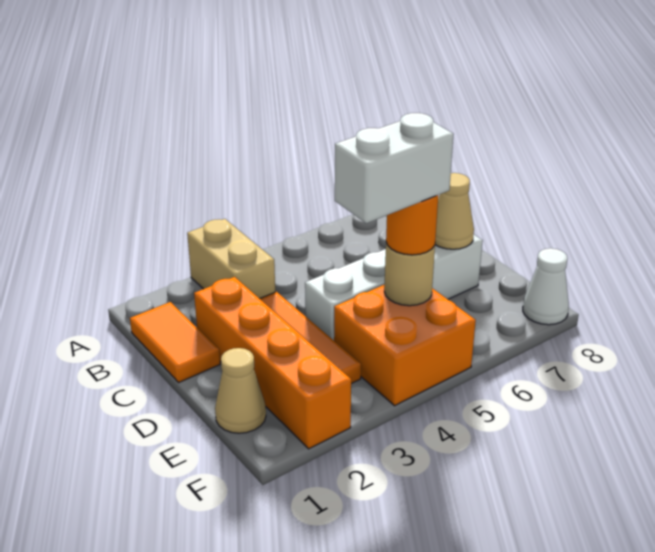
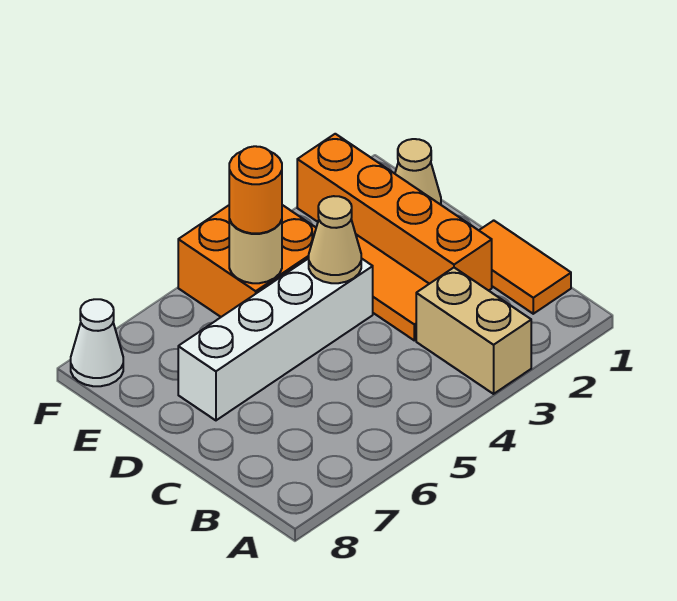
tan 1x1 cone [435,173,474,249] -> tan 1x1 cone moved to [309,196,361,283]
white 1x2 brick [335,113,454,223] -> none

